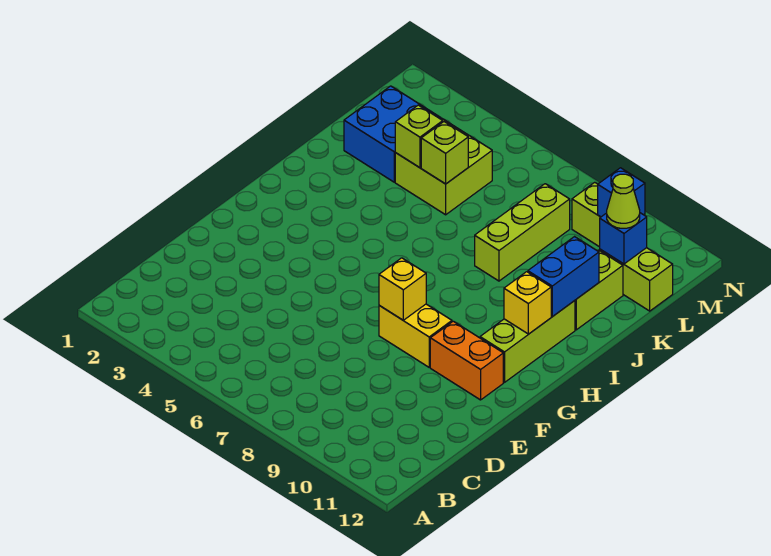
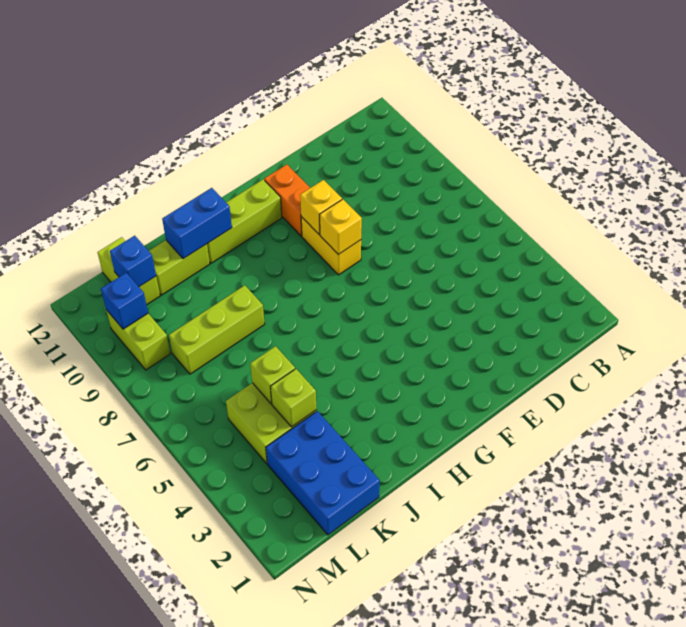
yellow 1x1 brick [504,272,551,334] -> yellow 1x1 brick moved to [300,180,342,235]
blue 2x2 brick [344,86,441,182] -> blue 2x3 brick [266,411,380,535]
lime 1x1 cone [607,174,640,228] -> none

